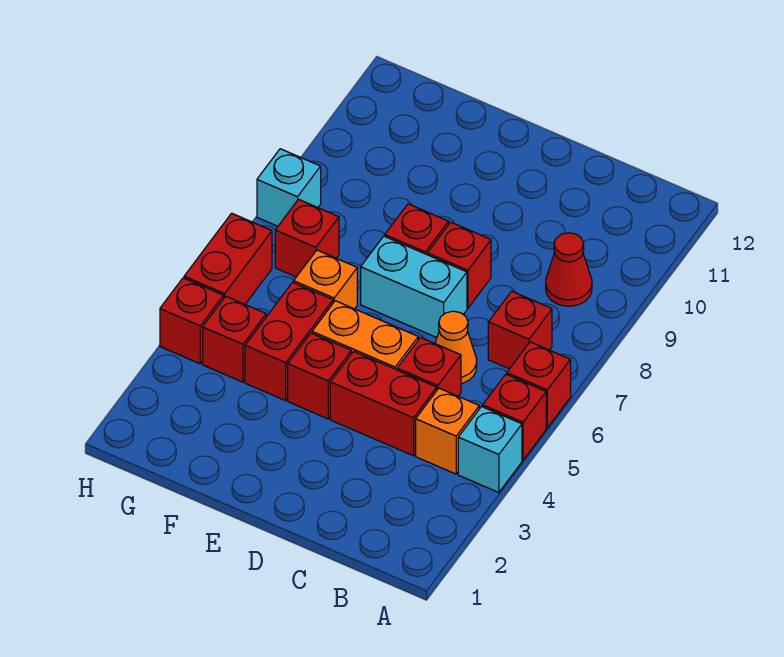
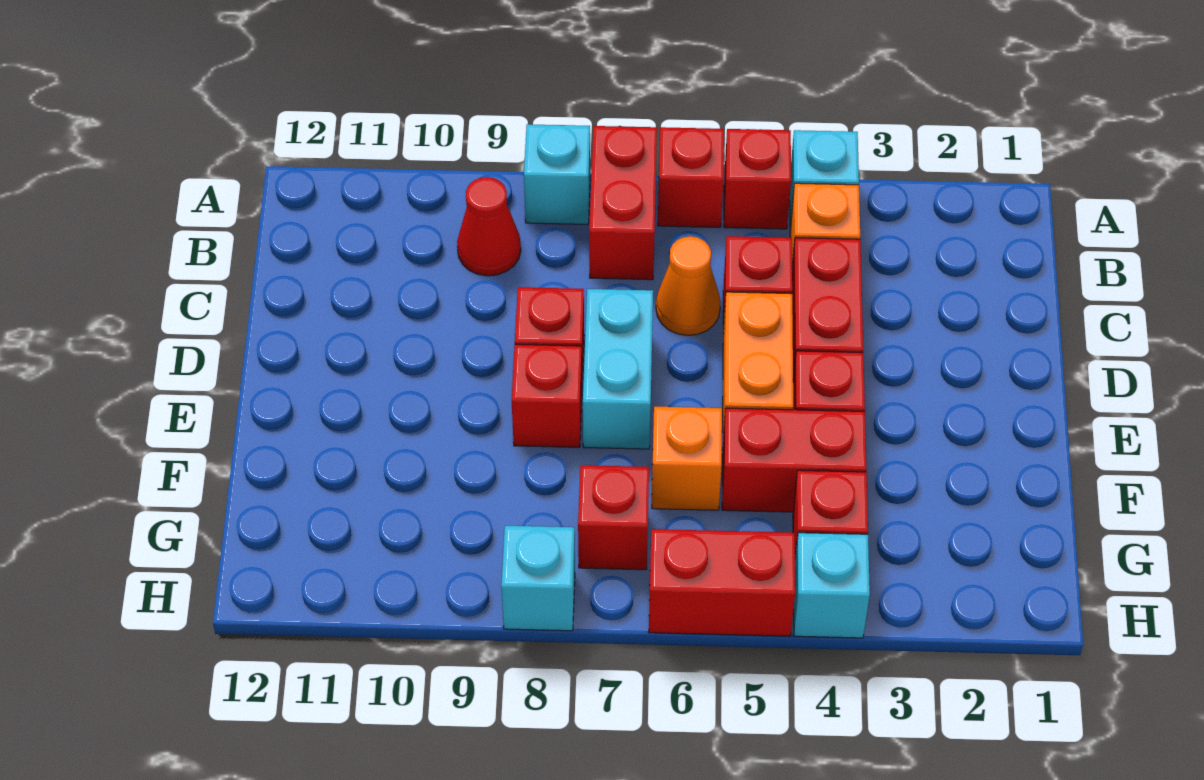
none -> cyan 1x1 brick [524,124,590,224]
red 1x1 brick [488,291,552,369] -> red 1x2 brick [589,126,657,280]
red 1x1 brick [160,278,224,364] -> cyan 1x1 brick [794,533,870,638]

